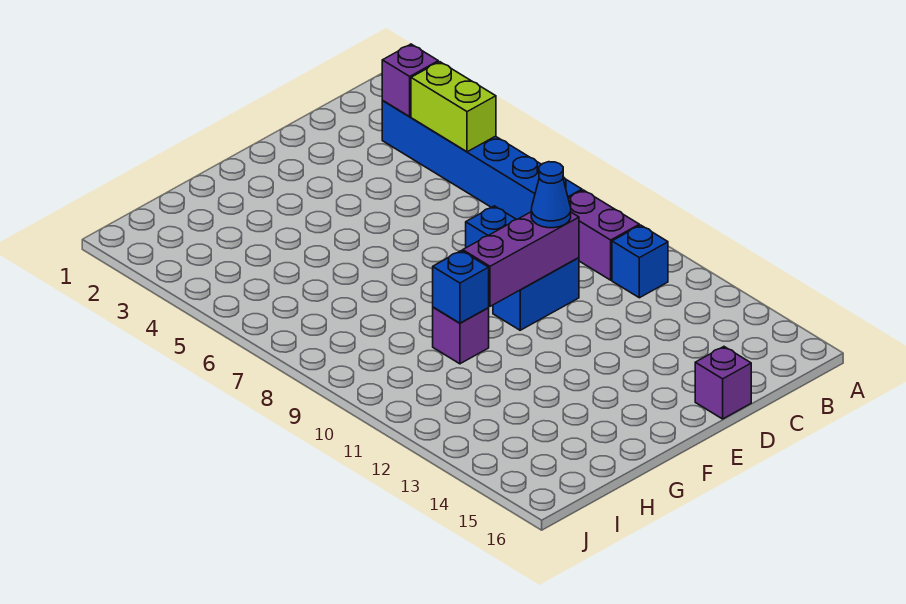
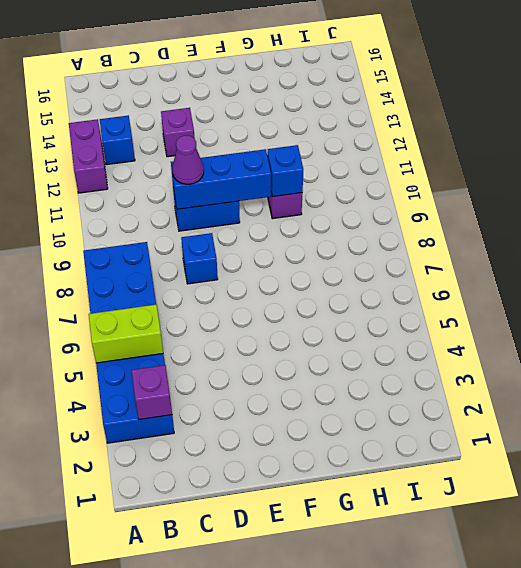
blue 1x6 brick [382,101,582,220] -> blue 2x6 brick [83,242,174,443]
lime 1x2 brick [411,62,496,152] -> lime 1x2 brick turned to [89,304,163,363]
purple 1x2 brick [568,190,639,280] -> purple 1x2 brick moved to [69,119,108,193]
blue 1x1 brick [612,225,668,298] -> blue 1x1 brick moved to [100,116,135,165]
purple 1x3 brick [463,212,579,306] -> blue 1x3 brick [171,149,271,209]
blue 1x1 cone [531,162,571,228] -> purple 1x1 cone [172,135,204,184]
purple 1x1 brick [695,347,751,419] -> purple 1x1 brick moved to [161,108,195,157]

